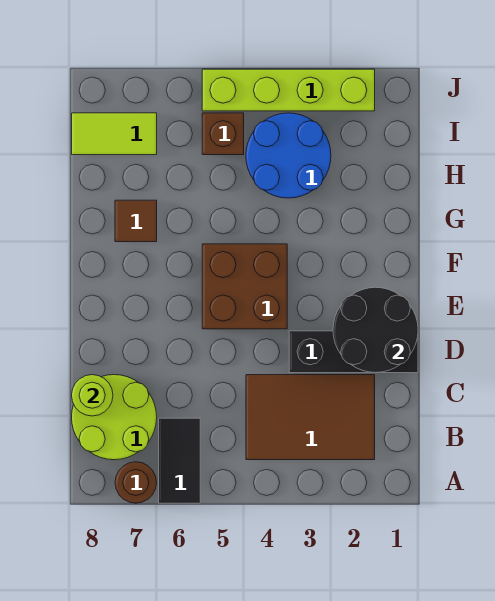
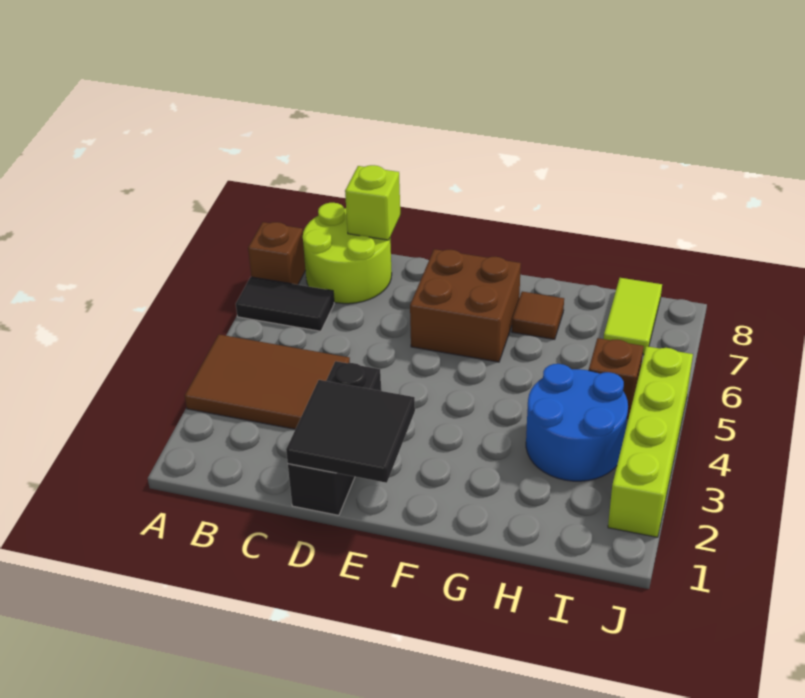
brown 1x1 round brick [115,462,157,503] -> brown 1x1 brick [248,222,306,285]
brown 2x3 tile [246,375,375,460] -> brown 2x3 tile turned to [185,335,350,429]
lime 1x1 round brick [72,375,113,416] -> lime 1x1 brick [345,165,400,240]
black 2x2 round brick [333,287,418,373] -> black 2x2 tile [286,380,415,483]
brown 2x2 brick [202,244,287,329] -> brown 2x2 brick moved to [410,249,521,362]

